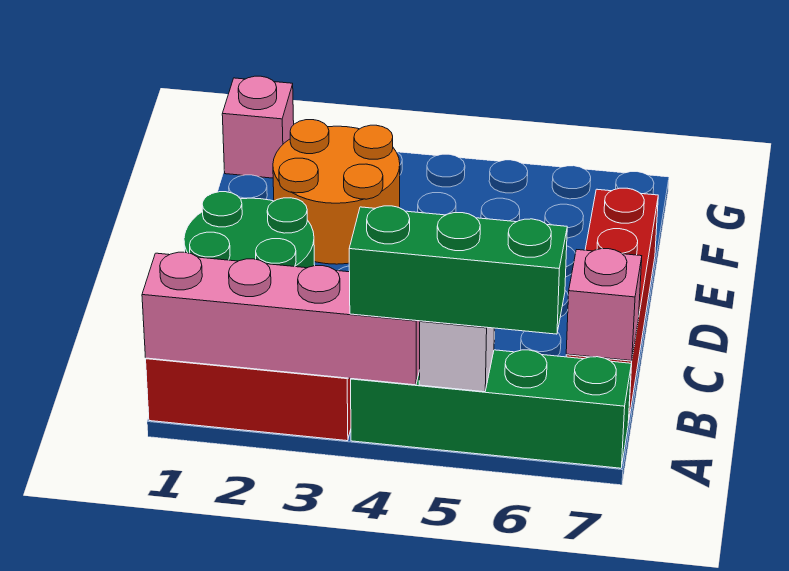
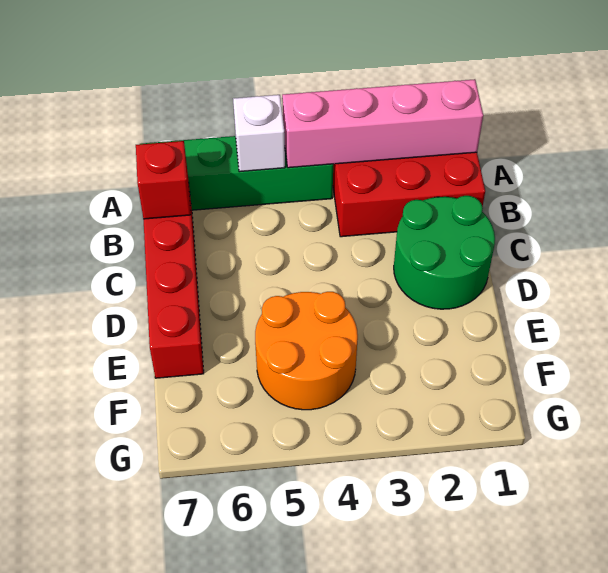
green 1x3 brick [349,206,567,334] -> none
pink 1x1 brick [566,249,642,361] -> red 1x1 brick [136,141,191,219]
orange 2x2 round brick [273,120,400,264] -> orange 2x2 round brick moved to [255,292,358,410]
pink 1x1 brick [222,76,294,178] -> none

